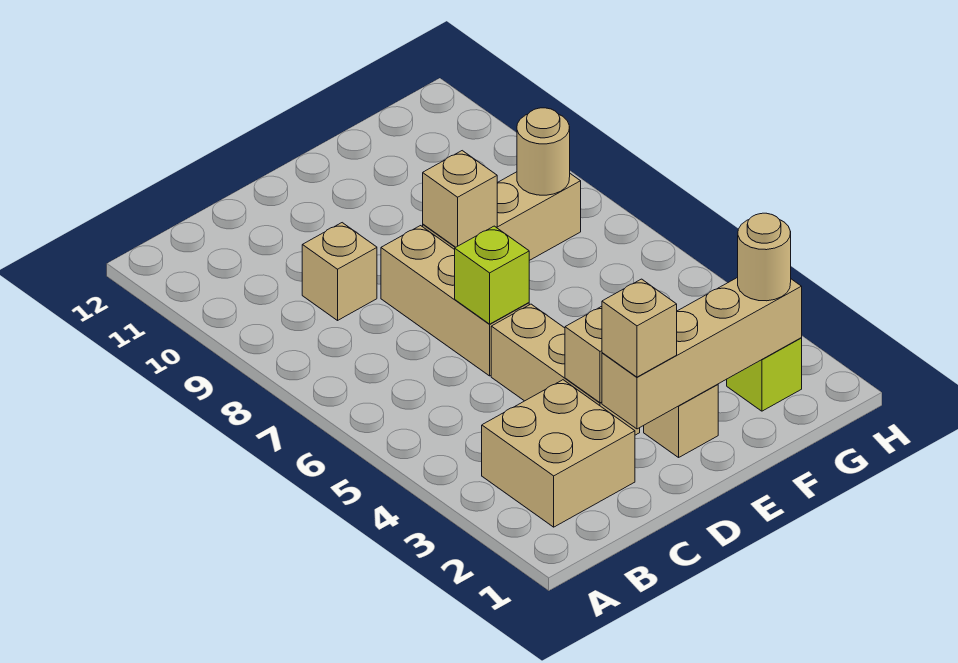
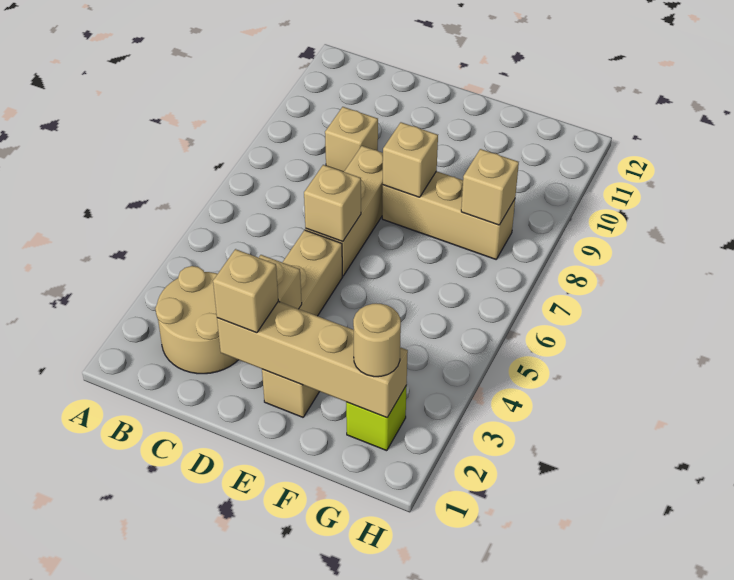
tan 2x2 brick [482,380,635,527] -> tan 2x2 round brick [155,266,238,374]
lime 1x1 brick [455,226,529,324] -> tan 1x1 brick [304,165,361,242]
tan 1x1 round brick [517,108,570,195] -> tan 1x1 brick [461,149,519,225]

